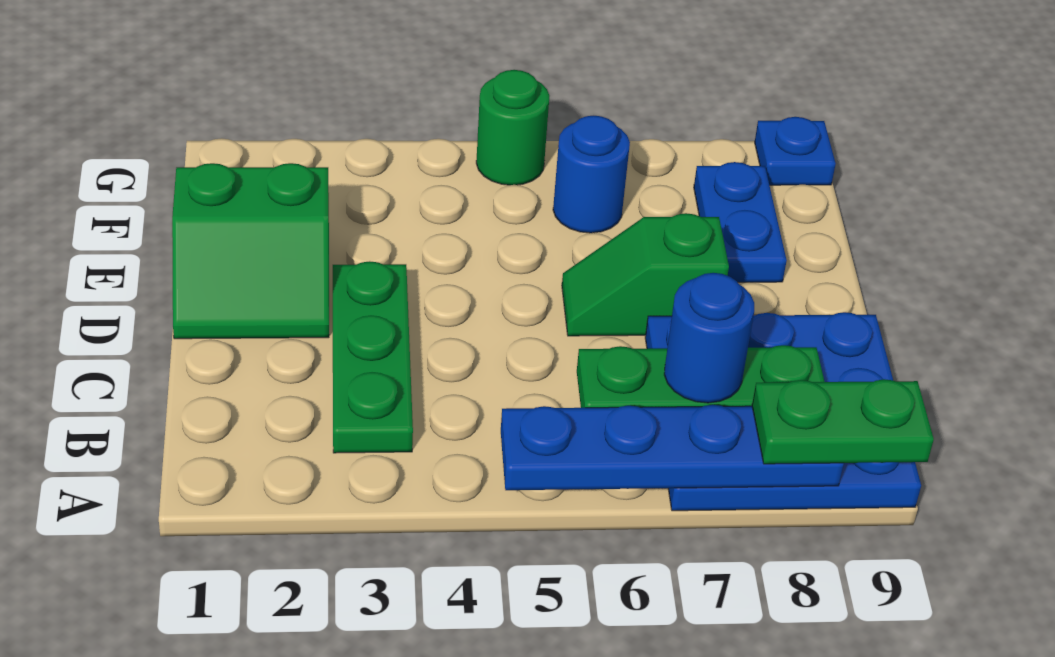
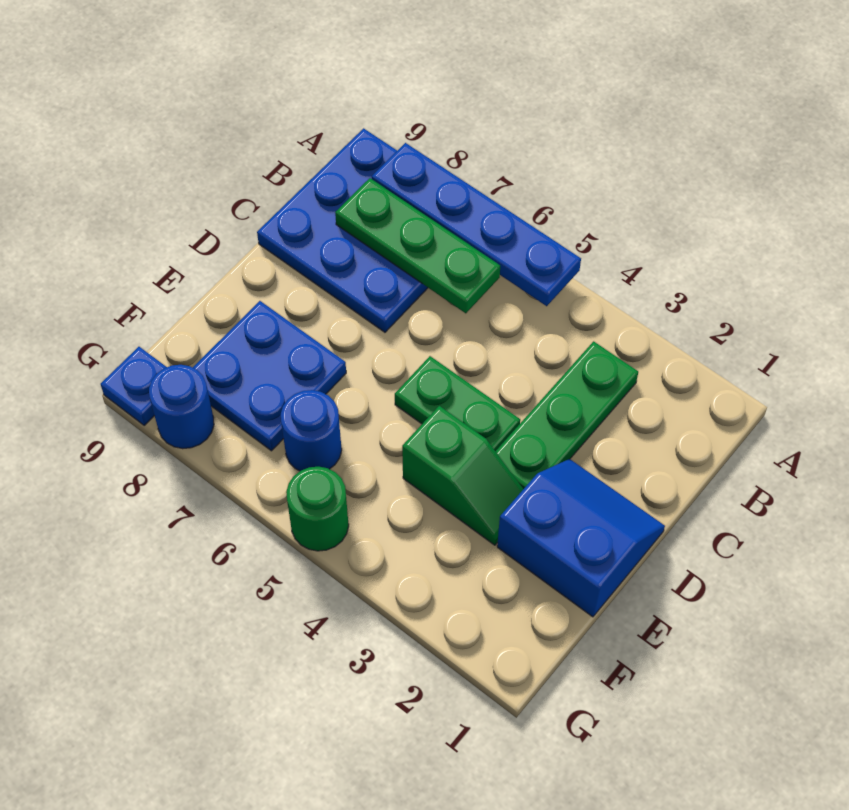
green 1x2 plate [752,379,934,464] -> green 1x2 plate moved to [395,356,520,451]
blue 1x1 round brick [664,273,754,403] -> blue 1x1 round brick moved to [149,365,214,449]
green 2x2 slope [172,163,329,339] -> blue 2x2 slope [497,459,665,617]
green 1x2 slope [562,213,729,336] -> green 1x2 slope moved to [402,406,523,545]
blue 1x2 plate [694,162,787,282] -> blue 2x2 plate [193,301,346,451]

